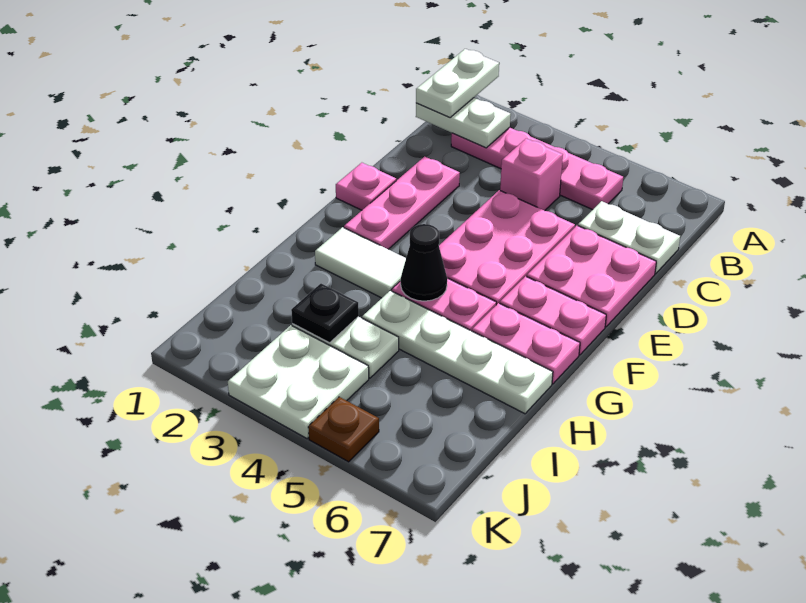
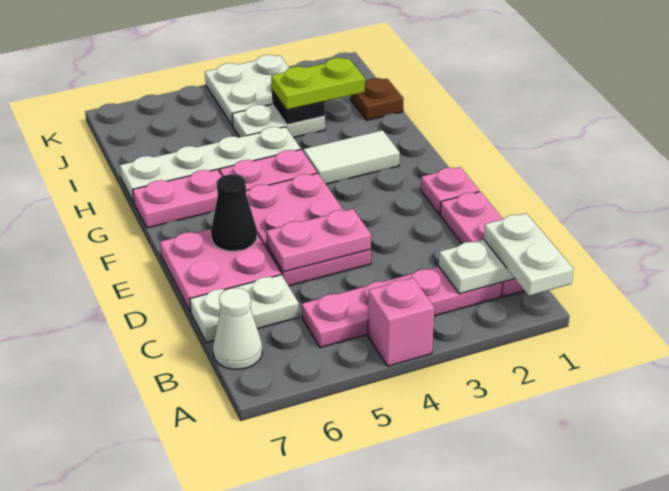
none -> white 1x1 cone [213,288,262,369]
pink 1x1 brick [500,138,563,211] -> pink 1x1 brick moved to [368,278,434,366]
pink 1x3 plate [344,156,460,249] -> pink 1x3 plate moved to [440,192,524,297]
pink 1x2 plate [500,276,606,355] -> pink 1x2 plate moved to [266,209,371,272]
black 1x1 cone [401,224,447,301] -> black 1x1 cone moved to [211,174,257,251]
none -> lime 1x2 plate [271,58,365,110]
brown 1x1 plate [308,397,379,462] -> brown 1x1 plate moved to [351,78,404,120]

